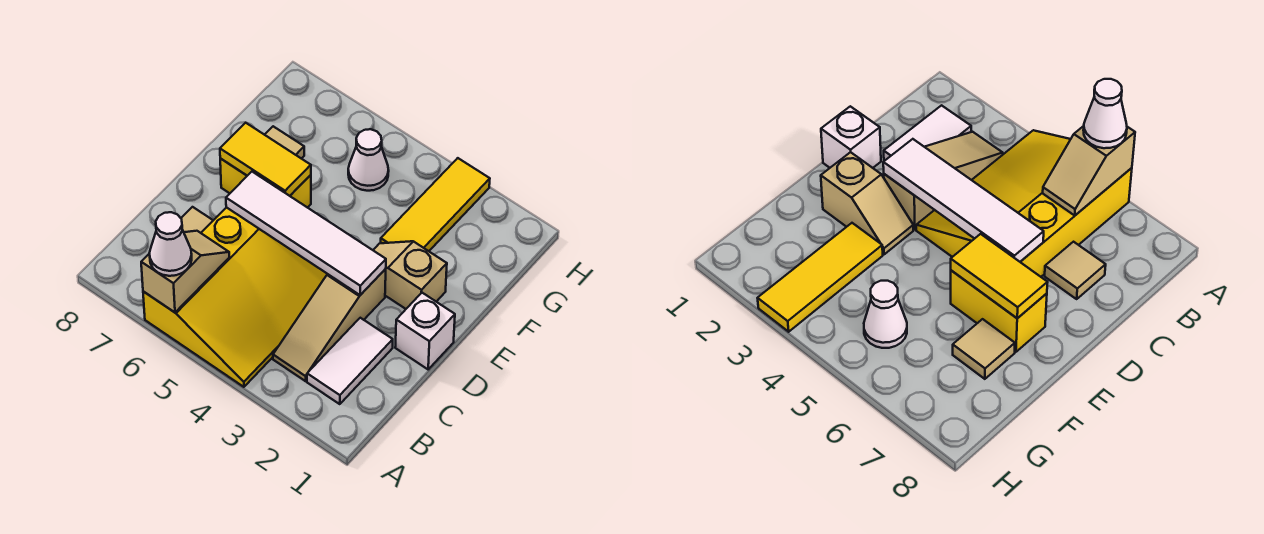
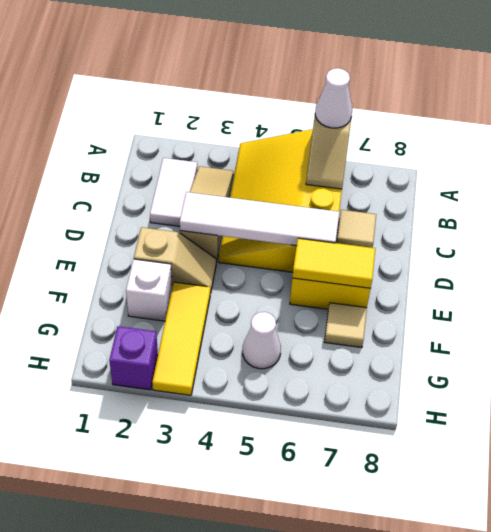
white 1x1 brick [395,293,455,369] -> white 1x1 brick moved to [126,259,172,321]
none -> purple 1x1 brick [109,326,158,390]

